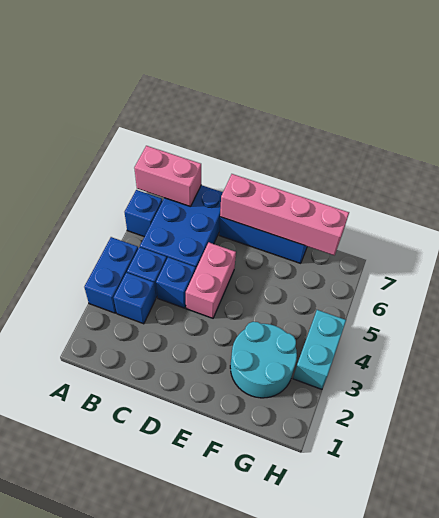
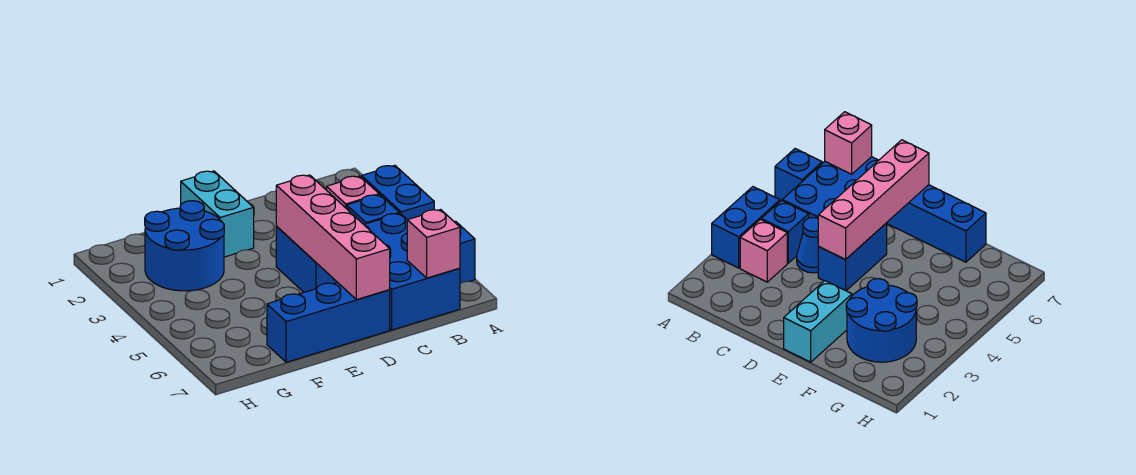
pink 1x2 brick [134,146,201,207] -> pink 1x1 brick [407,210,460,278]
blue 1x1 brick [114,273,156,324] -> pink 1x1 brick [326,176,379,208]
blue 1x1 brick [156,257,196,308] -> blue 1x1 cone [797,218,819,273]
pink 1x2 brick [186,243,236,318] -> blue 1x2 brick [276,227,337,292]
pink 1x4 brick [220,174,349,255] -> pink 1x4 brick turned to [276,175,390,300]
cyan 2x2 round brick [230,322,297,398] -> blue 2x2 round brick [145,201,224,291]
cyan 1x2 brick [293,310,346,389] -> cyan 1x2 brick moved to [181,171,254,257]

